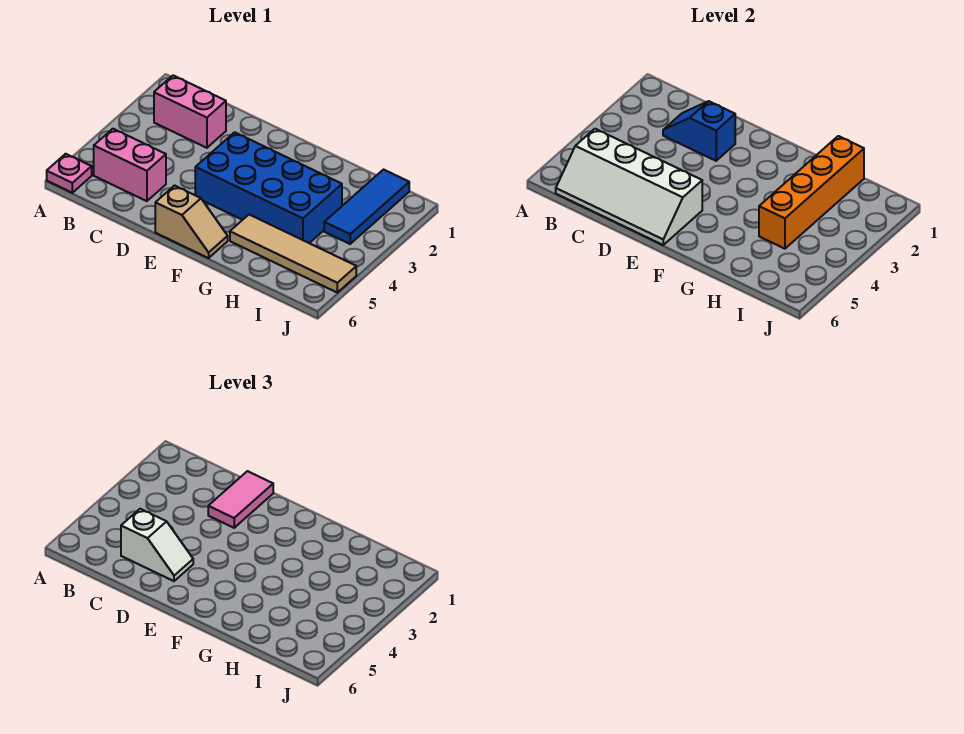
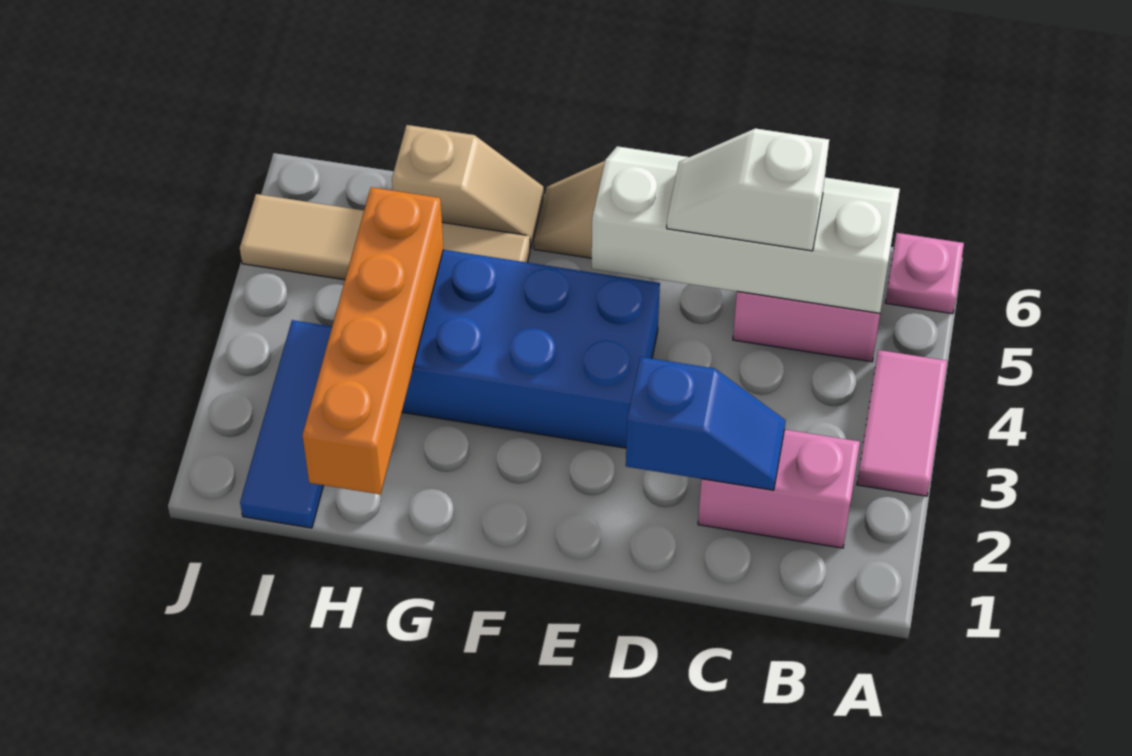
pink 1x2 tile [208,471,273,528] -> pink 1x2 tile moved to [857,350,947,496]
none -> tan 1x2 slope [392,125,543,249]

